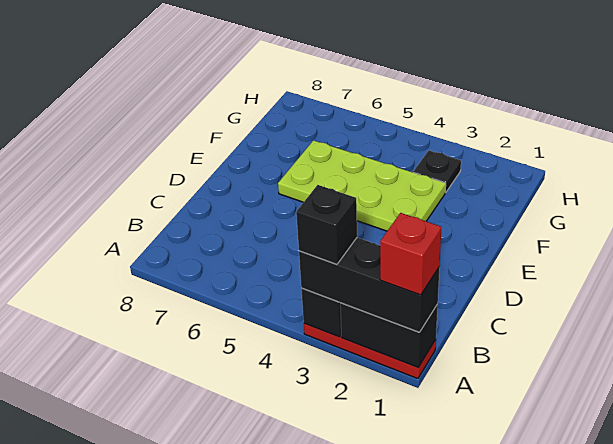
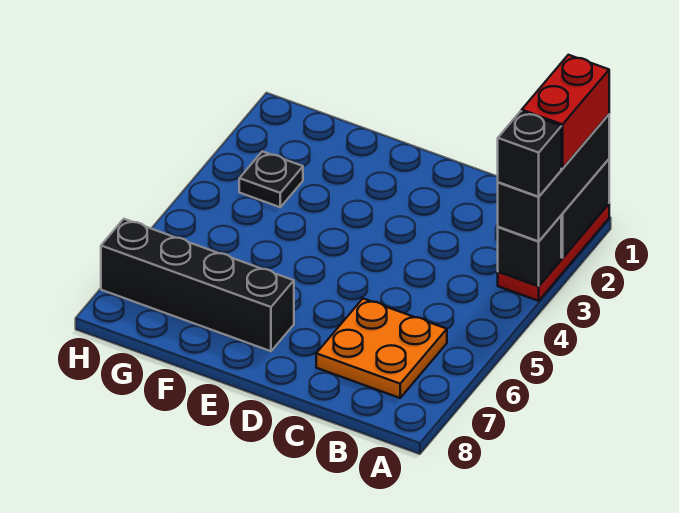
red 1x1 brick [380,213,441,295] -> red 1x2 brick [522,55,609,169]
none -> orange 2x2 plate [316,299,447,398]
lime 2x4 plate [278,140,446,231] -> none
none -> black 1x4 brick [101,219,294,351]

